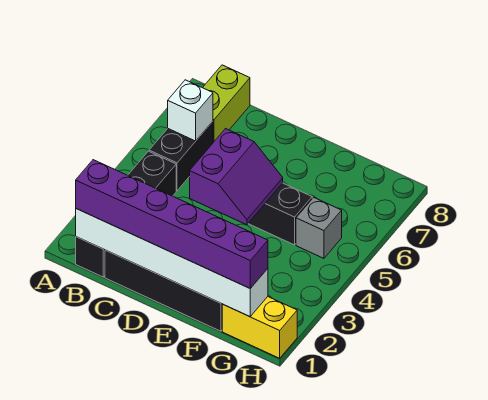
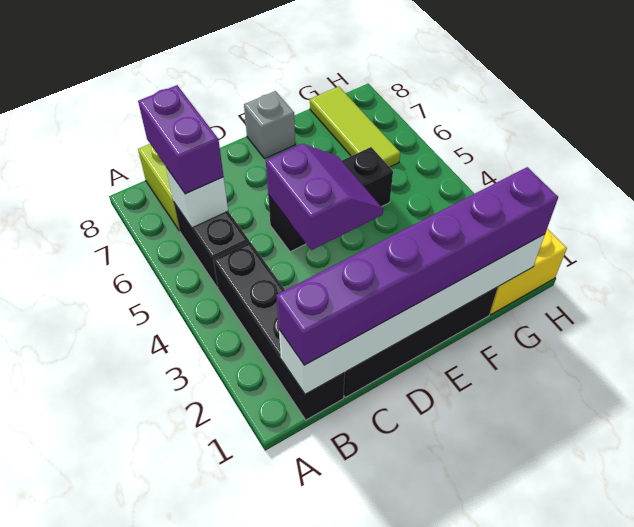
none -> purple 1x2 brick [138,85,224,194]
grey 1x1 brick [296,197,342,258] -> grey 1x1 brick moved to [244,91,295,159]
none -> lime 1x3 tile [310,87,400,167]

